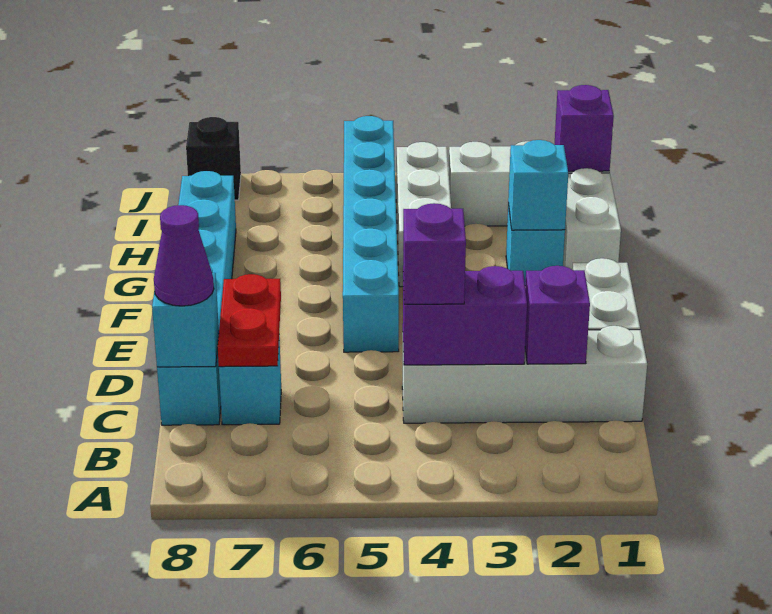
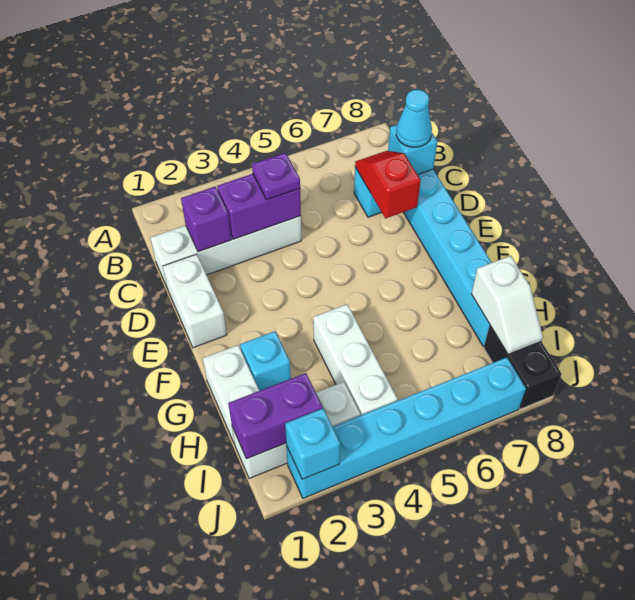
purple 1x1 brick [403,203,466,304] -> purple 1x1 plate [252,153,300,200]
red 1x2 plate [217,274,281,367] -> red 1x2 slope [355,151,421,218]
purple 1x1 cone [154,205,214,306] -> cyan 1x1 cone [396,90,432,147]
cyan 1x6 brick [343,116,399,352] -> cyan 1x6 brick turned to [286,357,526,498]
cyan 1x1 brick [508,140,568,230] -> cyan 1x1 brick moved to [285,409,340,479]
none -> white 1x2 slope [471,256,543,354]
purple 1x1 brick [554,85,614,171] -> purple 1x2 brick [228,373,323,459]
black 1x1 brick [186,117,241,200] -> black 1x2 brick [484,326,561,409]

